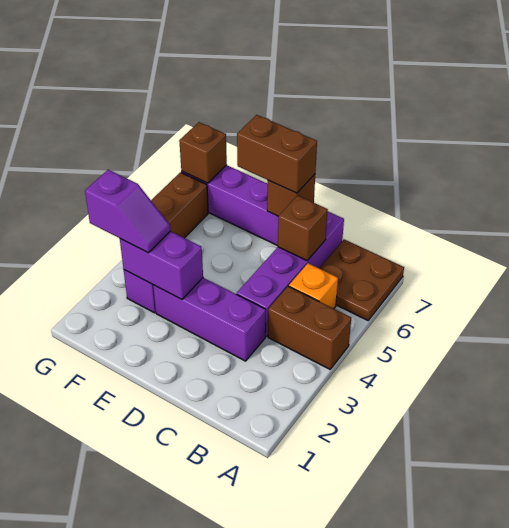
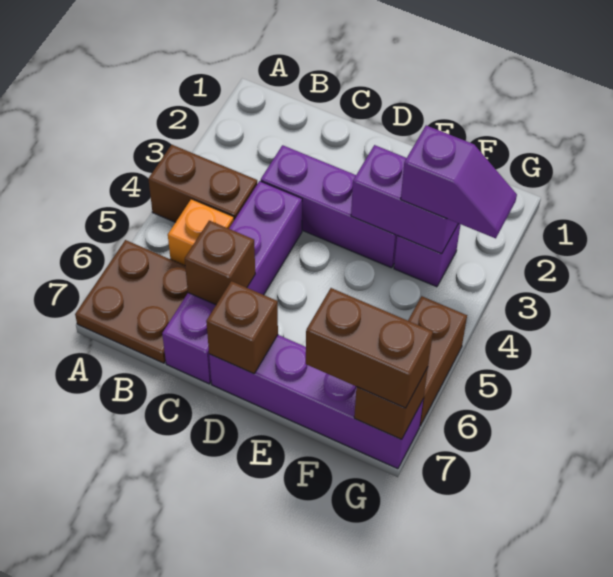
brown 1x2 brick [237,115,317,193] -> brown 1x2 brick moved to [306,288,433,408]
purple 1x2 slope [85,170,171,253] -> purple 1x2 slope turned to [401,125,517,238]

